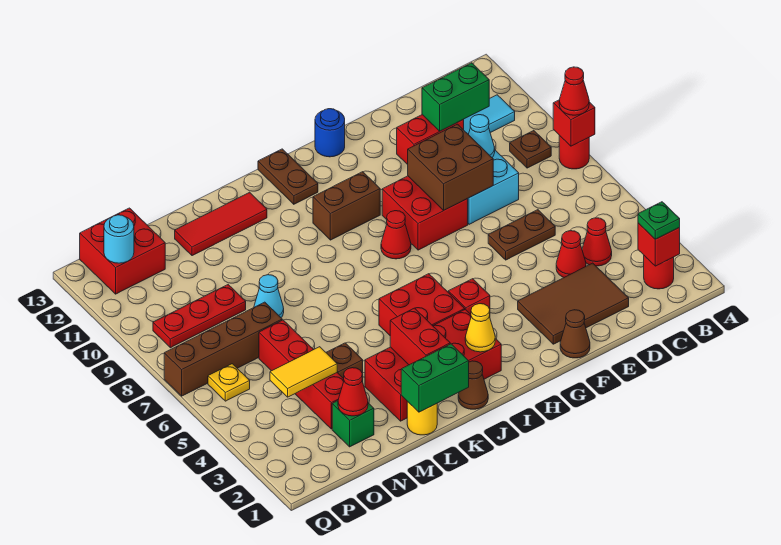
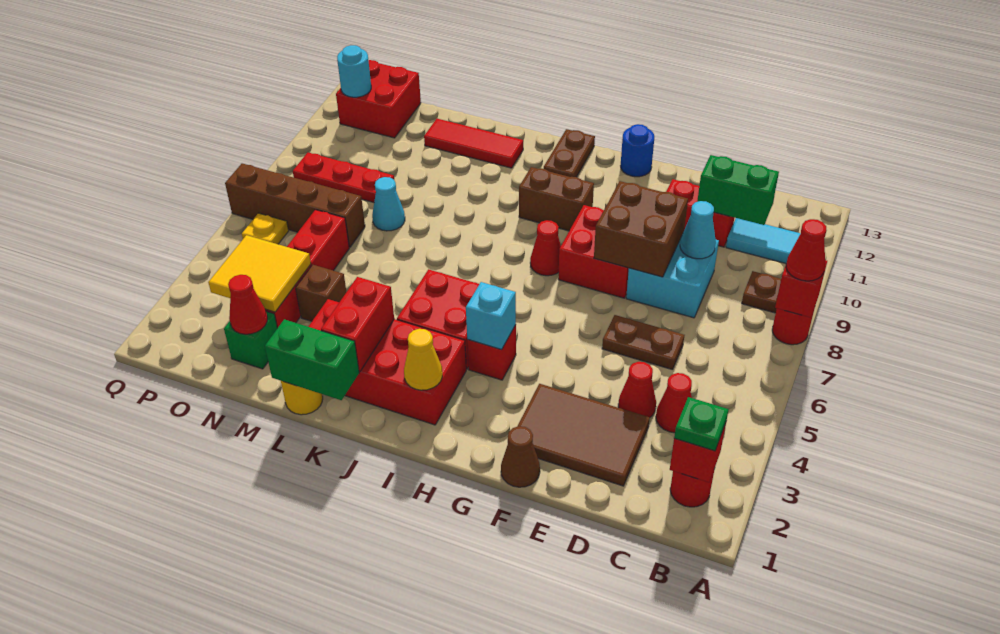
none -> cyan 1x1 brick [466,282,516,350]
brown 1x1 cone [458,361,488,409] -> none
yellow 1x2 tile [270,347,337,397] -> yellow 2x2 tile [208,235,311,312]

